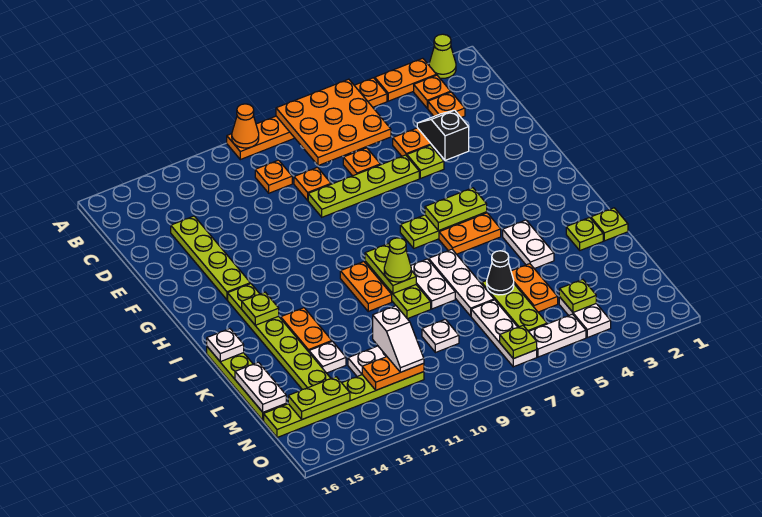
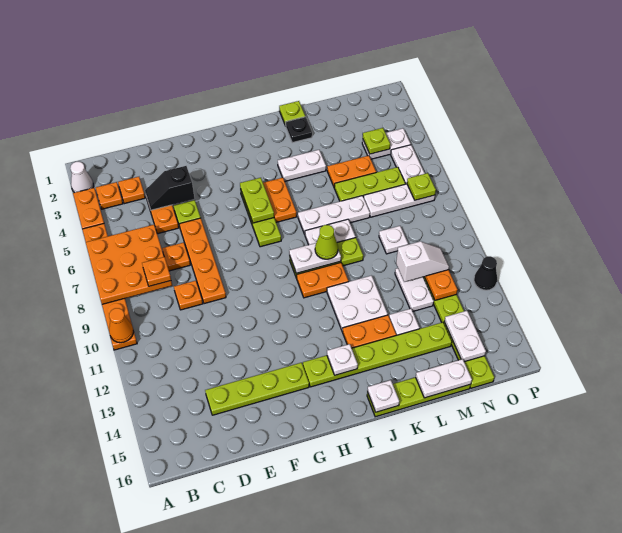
lime 1x1 cone [429,34,456,78] -> white 1x1 cone [70,162,93,193]
orange 1x1 plate [255,160,292,193] -> orange 1x1 plate moved to [142,257,171,286]
lime 1x4 plate [308,155,419,217] -> orange 1x4 plate [179,218,226,304]
lime 1x2 plate [365,244,416,293] -> white 1x2 plate [289,243,341,273]
lime 1x1 plate [242,292,279,325] -> white 1x1 plate [327,344,358,375]
none -> white 2x2 plate [327,276,388,331]
lime 1x1 plate [566,218,603,250] -> black 1x1 plate [286,117,312,143]
black 1x1 cone [487,251,514,295] -> black 1x1 cone moved to [474,256,497,290]
lime 1x2 plate [288,377,350,419] -> white 1x2 plate [444,311,486,362]

